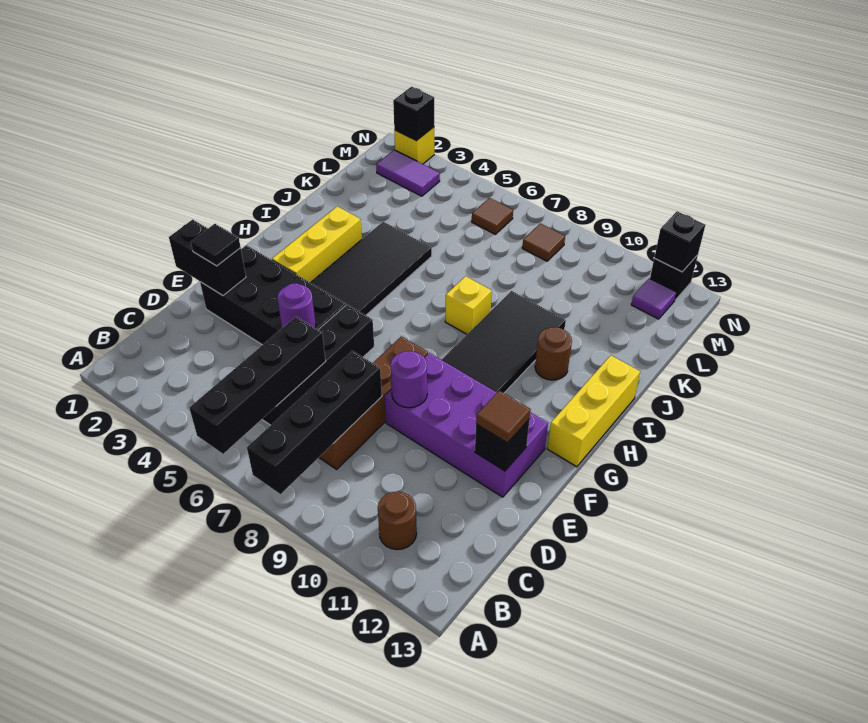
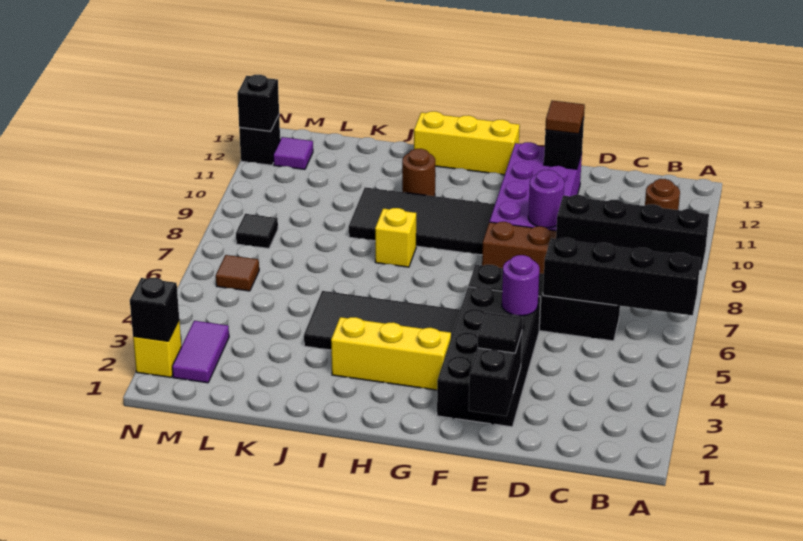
brown 1x1 tile [522,223,565,261] -> black 1x1 tile [236,214,278,248]

